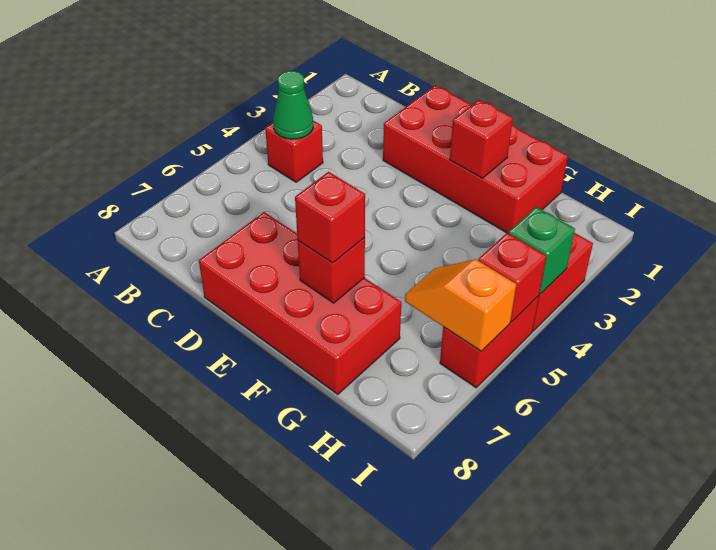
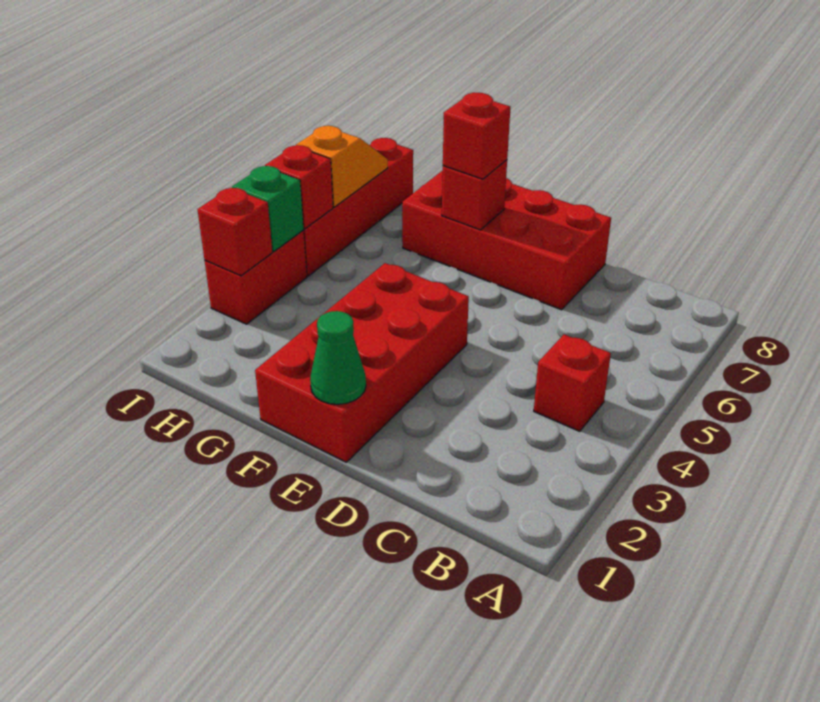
green 1x1 cone [273,71,313,139] -> green 1x1 cone moved to [310,311,366,404]
red 2x4 brick [383,85,568,233] -> red 2x4 brick turned to [255,263,469,462]
red 1x1 brick [450,100,513,178] -> red 1x1 brick moved to [197,188,272,276]
orange 1x2 slope [405,259,516,351] -> orange 1x2 slope turned to [296,126,388,207]
red 1x2 brick [440,296,539,388] -> red 1x4 brick [303,138,413,276]

